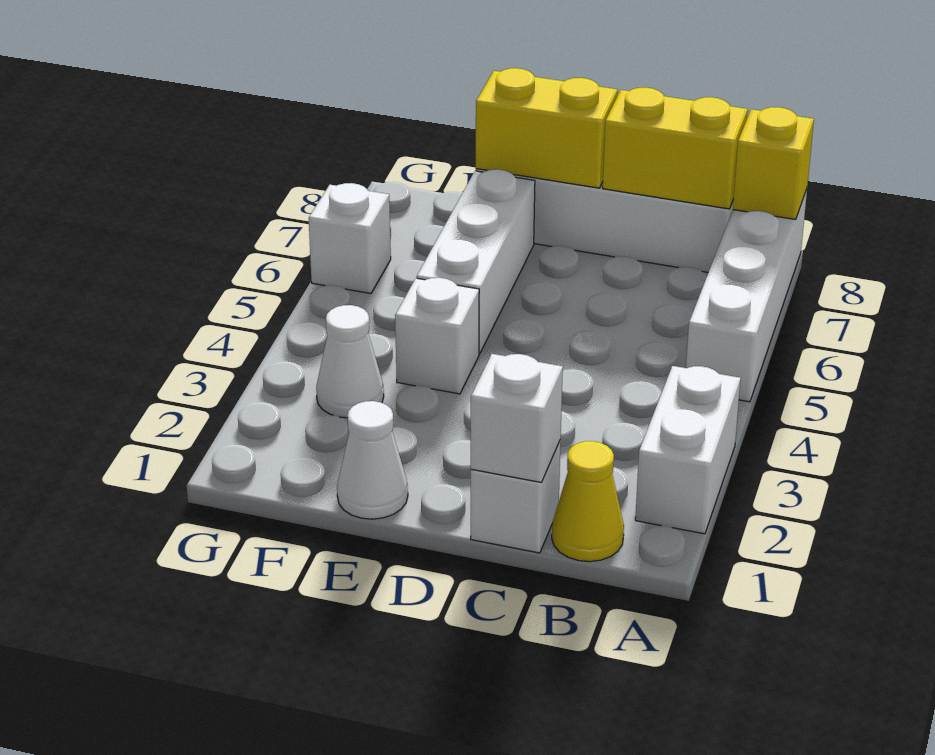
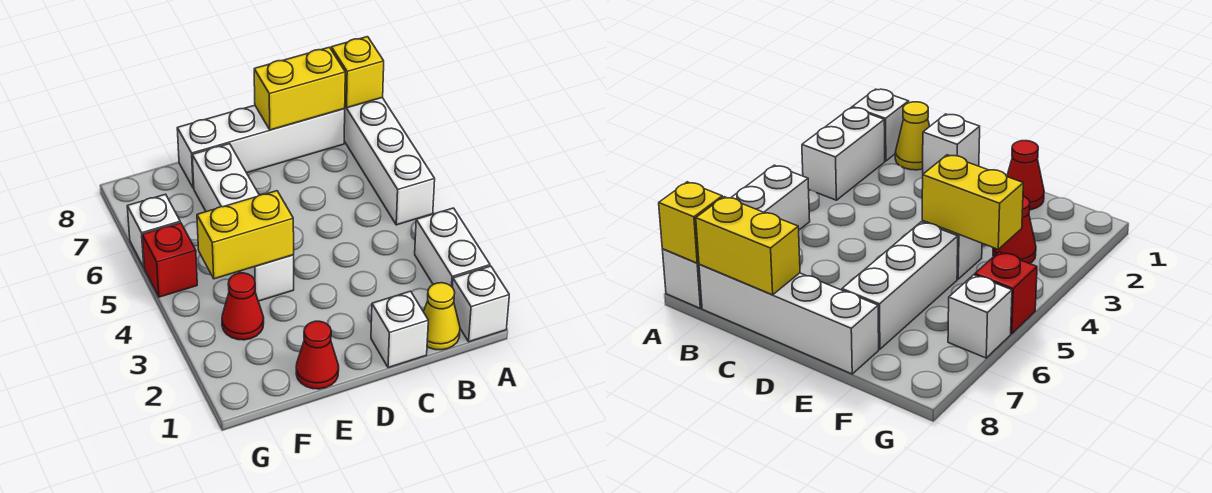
white 1x1 brick [471,354,563,483] -> white 1x1 brick moved to [452,266,509,342]
yellow 1x2 brick [476,68,617,188] -> yellow 1x2 brick moved to [197,191,294,279]
white 1x1 cone [337,401,408,519] -> red 1x1 cone [296,321,339,389]
white 1x1 cone [316,305,384,418] -> red 1x1 cone [222,273,264,340]
none -> red 1x1 brick [142,223,197,297]

